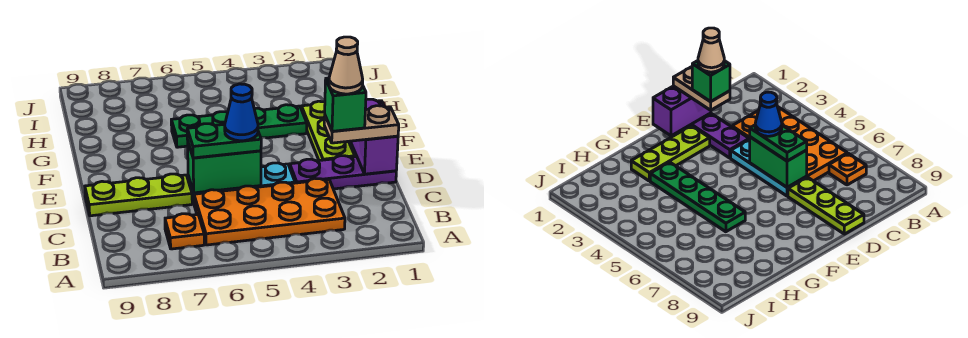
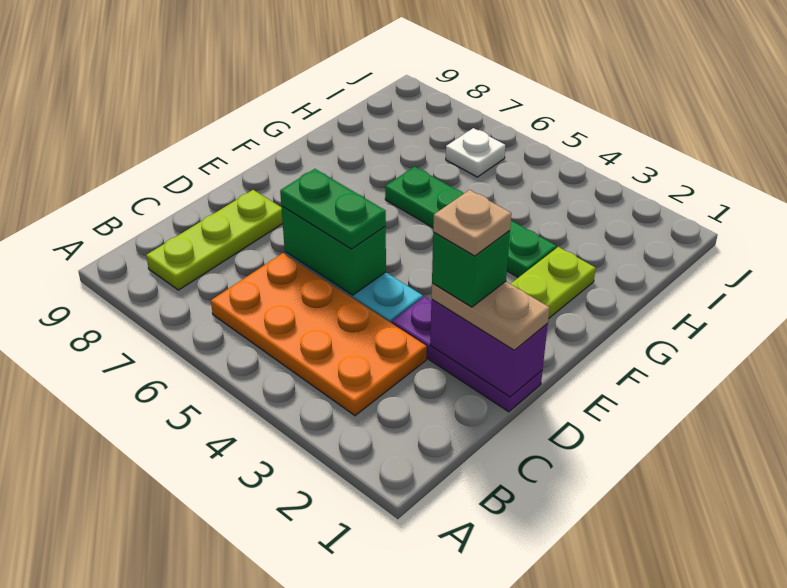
orange 1x1 plate [165,214,204,249] -> none
purple 1x2 brick [350,99,398,174] -> purple 1x2 brick turned to [430,300,548,397]
tan 1x1 cone [329,37,363,94] -> tan 1x1 plate [433,190,511,256]
blue 1x1 cone [225,84,258,141] -> none
lime 1x3 plate [85,174,192,216] -> lime 1x3 plate turned to [146,190,283,290]
none -> white 1x1 plate [446,128,505,177]

